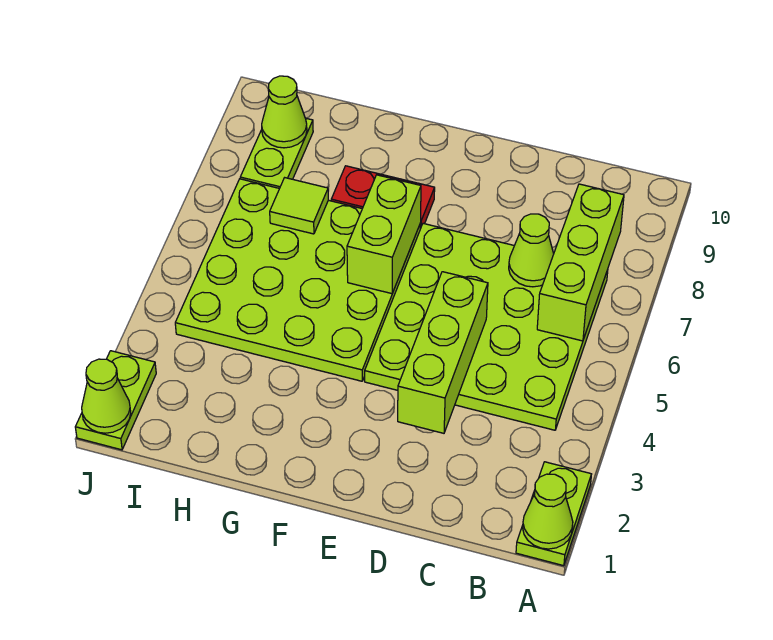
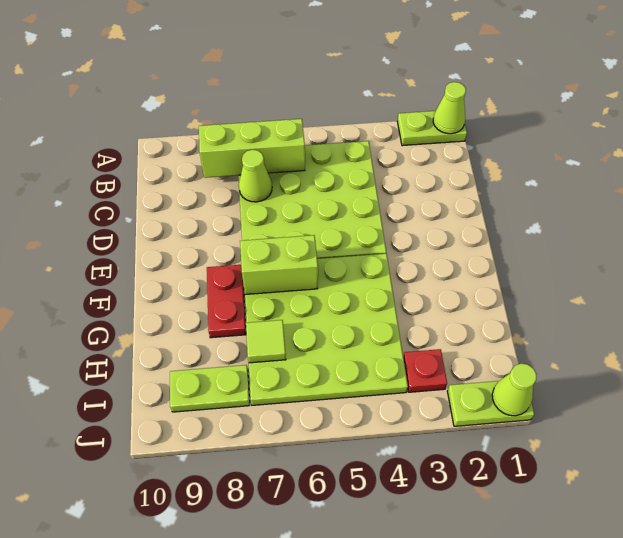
lime 1x3 brick [398,272,488,433] -> none
none -> red 1x1 plate [403,349,447,392]
lime 1x1 cone [262,76,307,148] -> none

